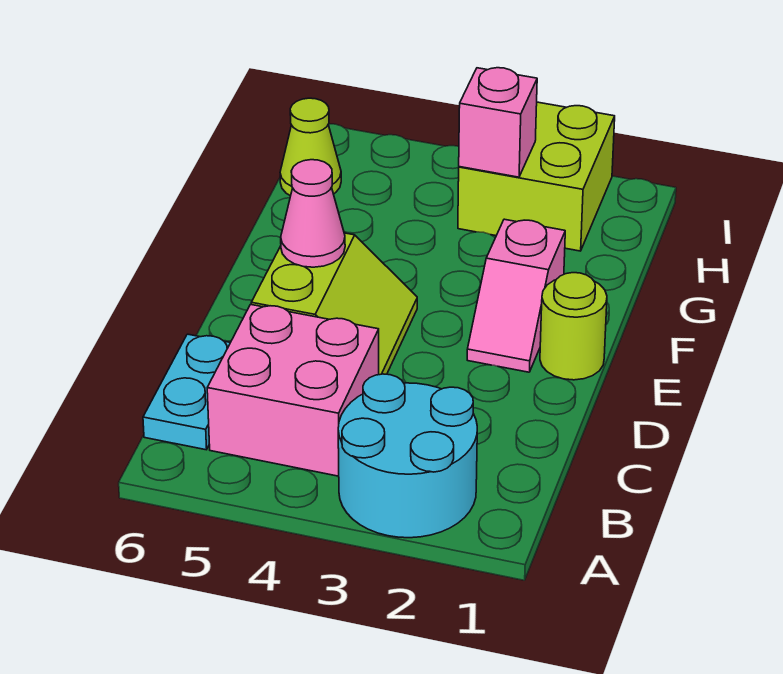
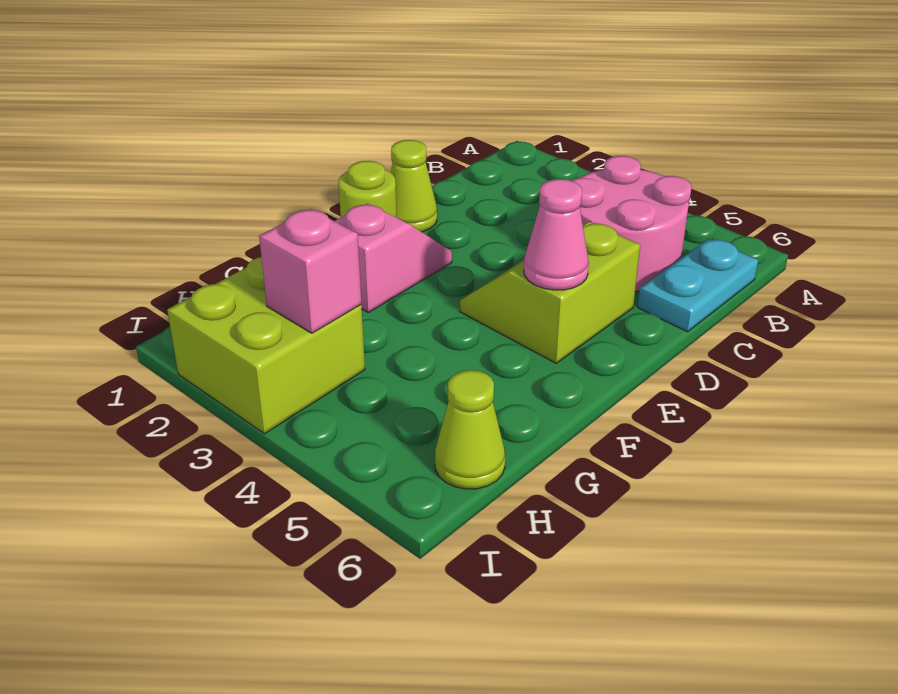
cyan 2x2 round brick [338,374,477,538] -> none
pink 2x2 brick [207,304,379,476] -> pink 2x2 round brick [572,156,692,292]
none -> lime 1x1 cone [391,140,437,232]

